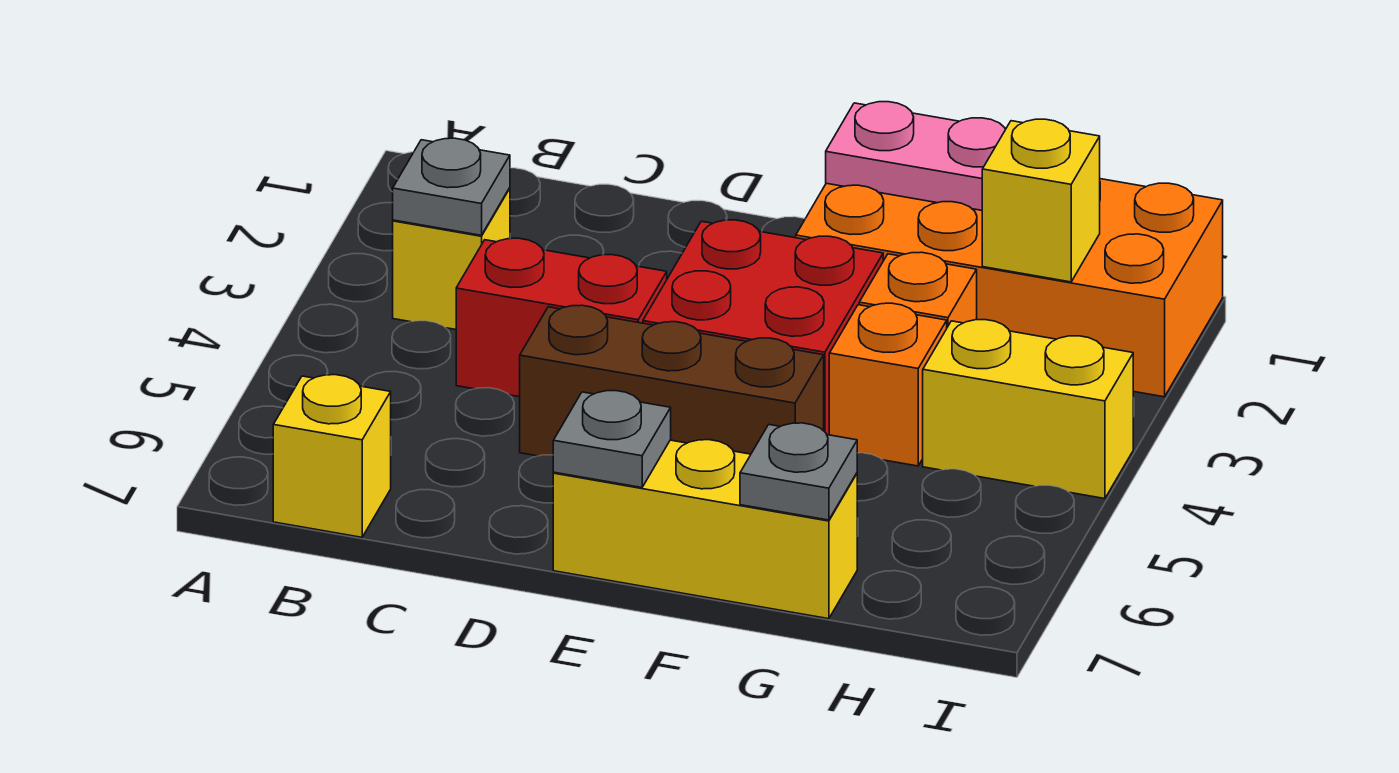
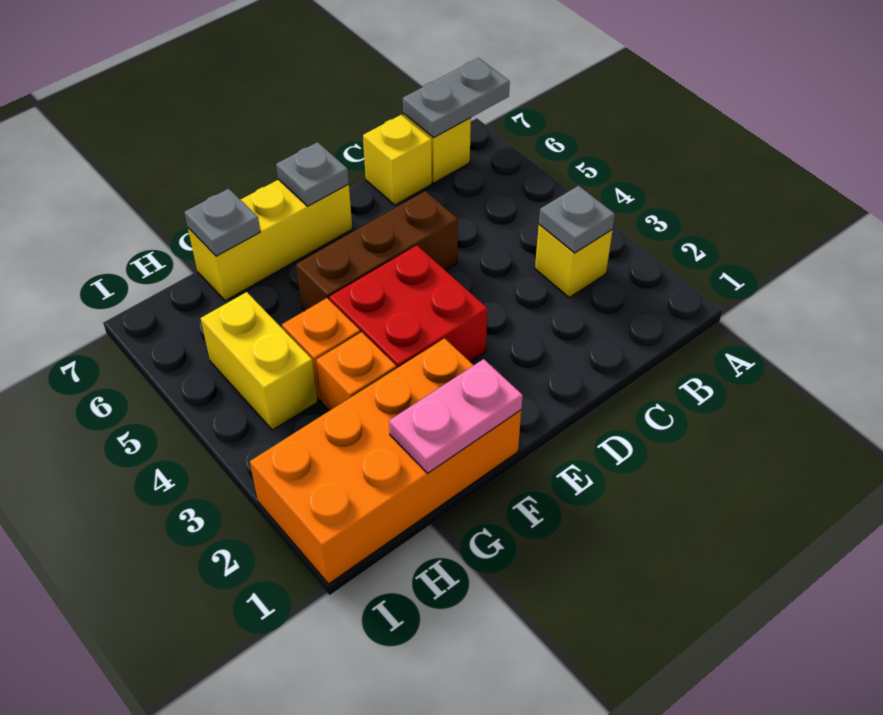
none -> grey 1x2 plate [403,58,510,138]
red 1x2 brick [456,238,667,397] -> none
yellow 1x1 brick [982,119,1100,282] -> yellow 1x1 brick moved to [363,115,432,205]
yellow 1x2 brick [923,320,1133,499] -> yellow 1x2 brick turned to [201,292,318,430]

